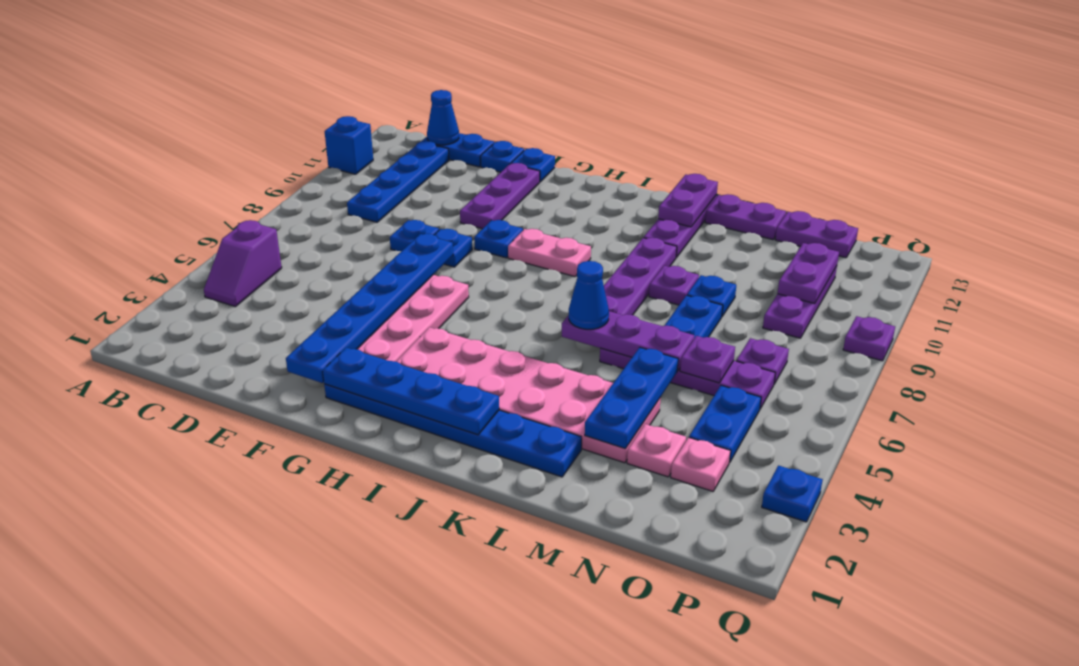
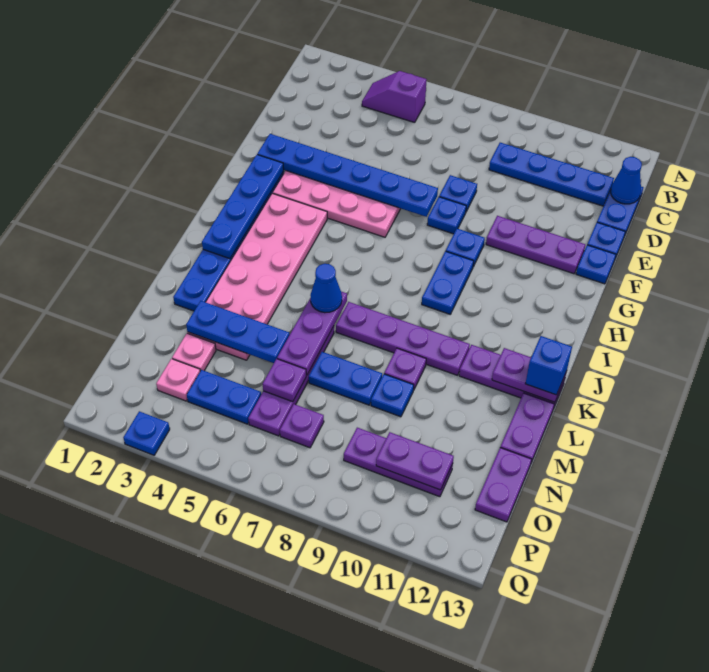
blue 1x1 brick [325,116,373,174] -> blue 1x1 brick moved to [525,336,572,395]
pink 1x2 plate [508,229,591,277] -> blue 1x2 plate [422,251,474,314]
purple 1x1 plate [843,316,895,361] -> none

